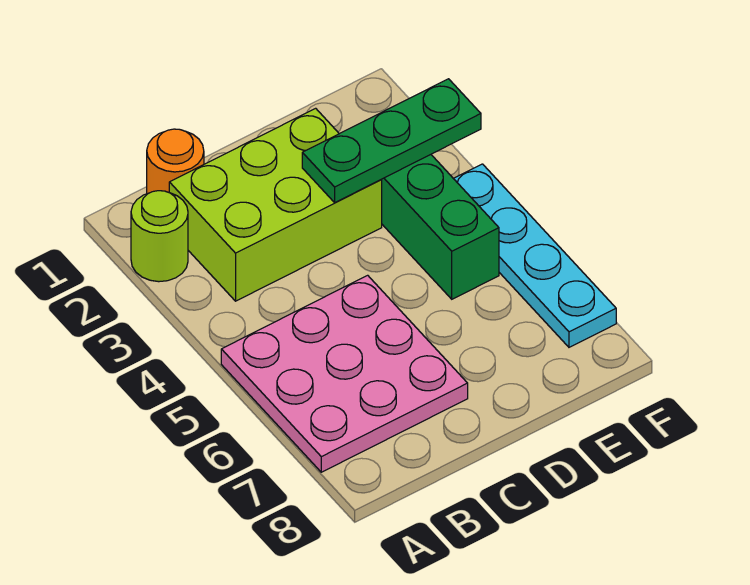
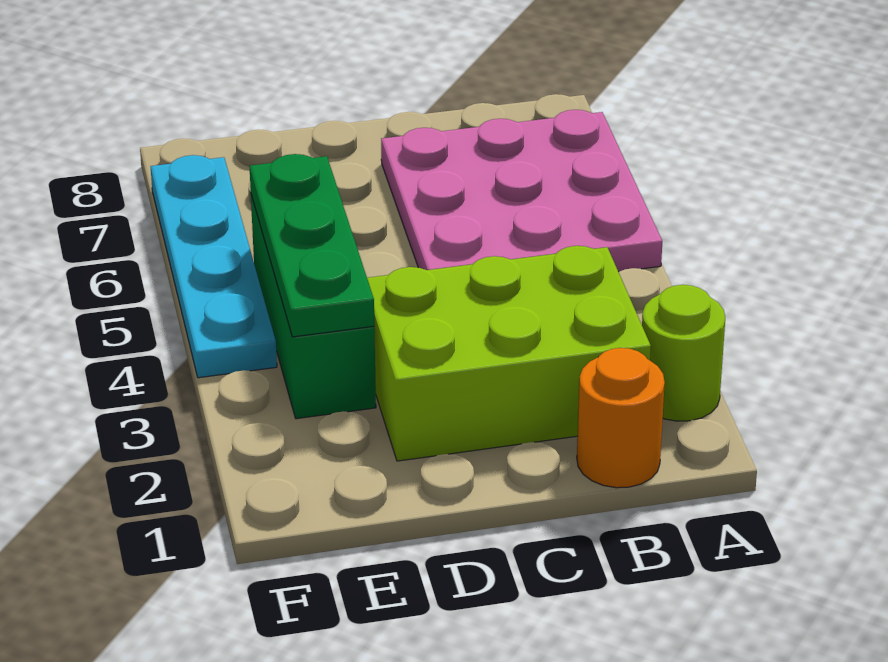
green 1x3 plate [302,79,481,202] -> green 1x3 plate turned to [249,154,374,337]

